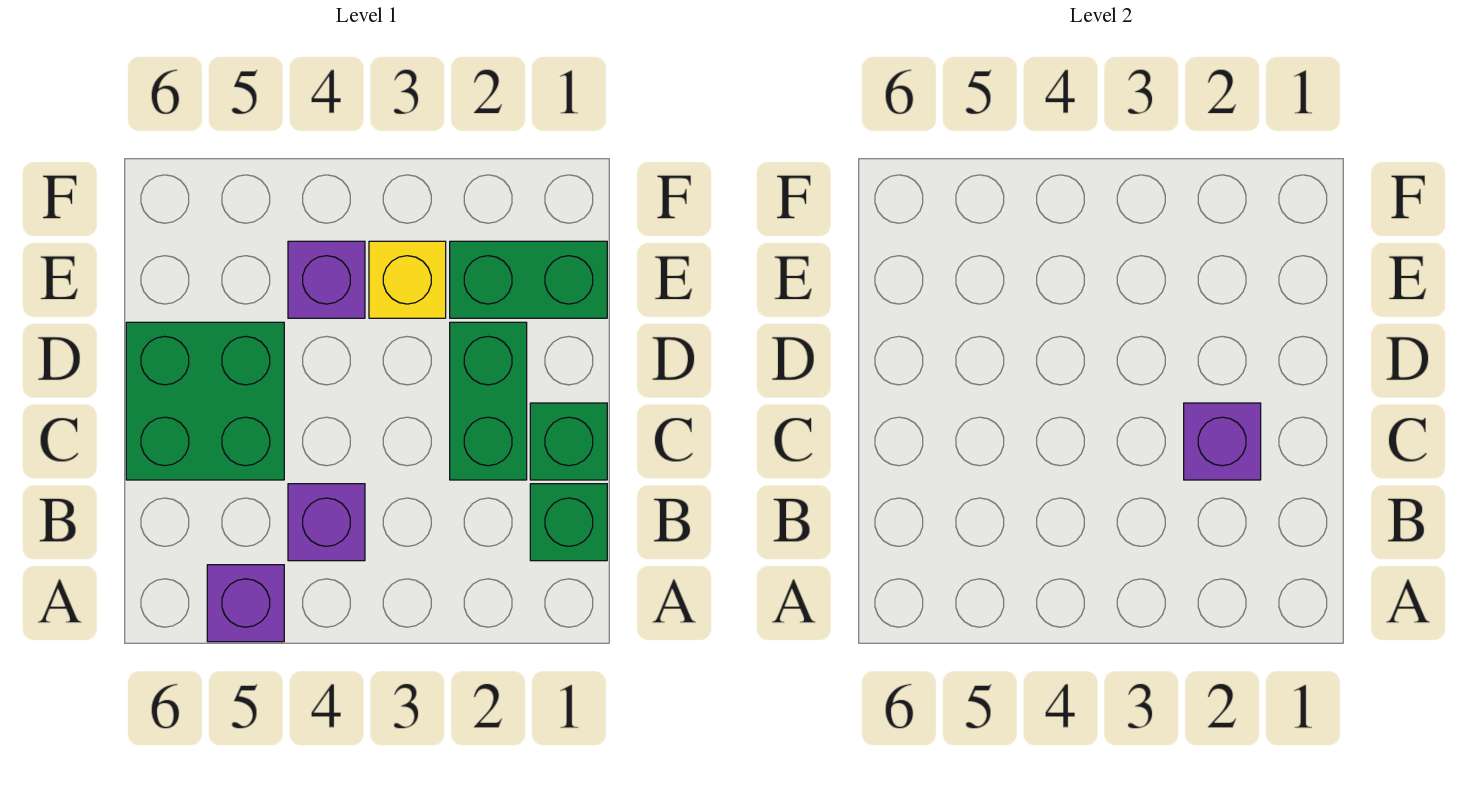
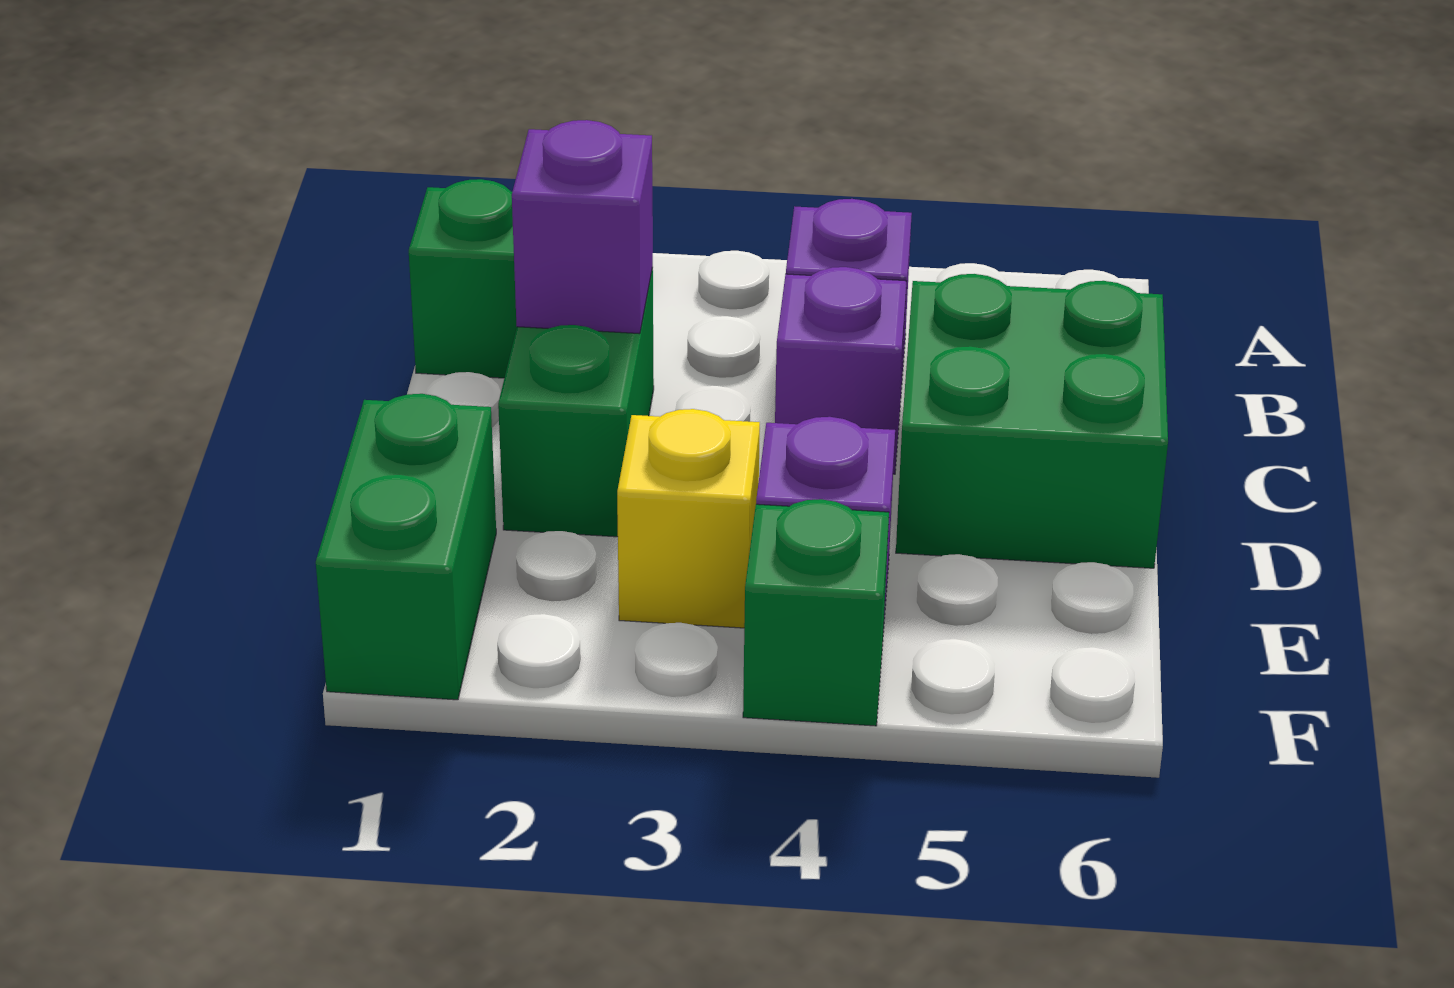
purple 1x1 brick [207,565,284,642] -> purple 1x1 brick moved to [775,267,906,474]
green 1x1 brick [530,403,607,480] -> green 1x1 brick moved to [743,499,889,726]
green 1x2 brick [450,241,607,318] -> green 1x2 brick turned to [316,394,496,700]

